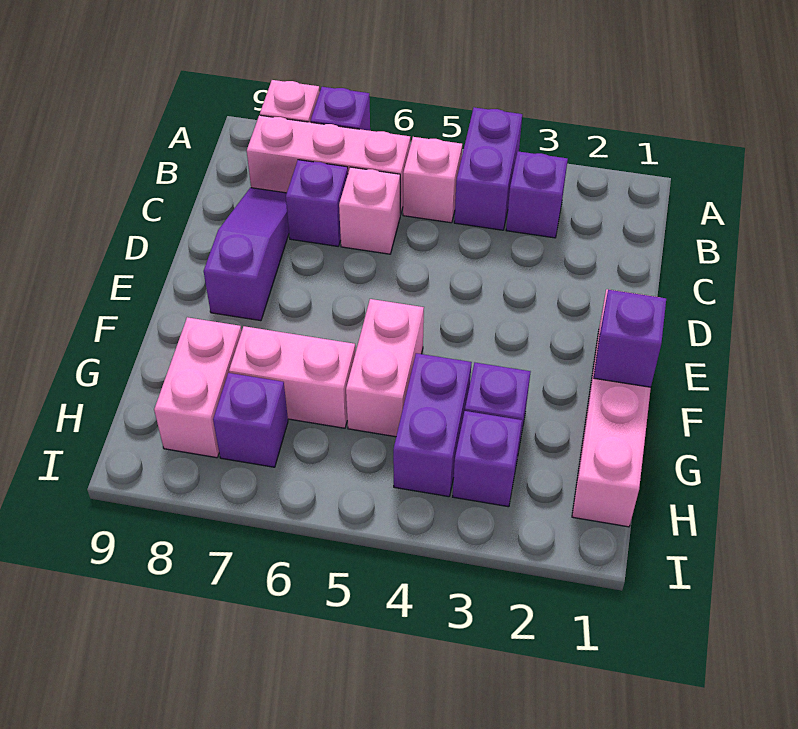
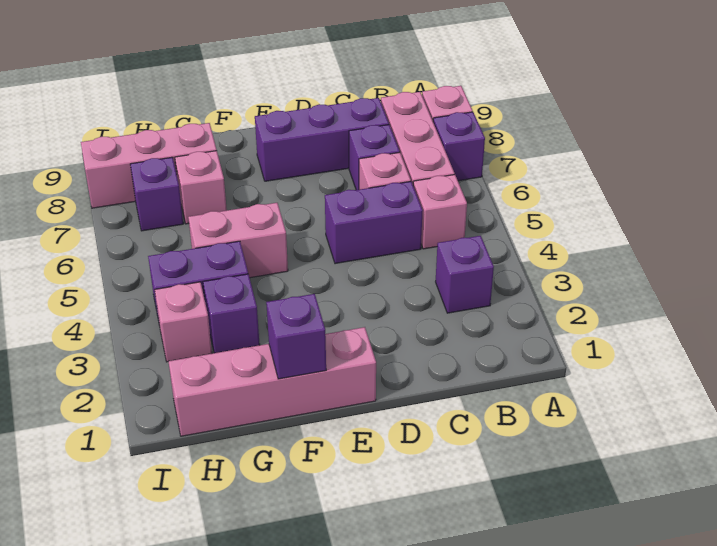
purple 1x2 brick [454,107,522,230] -> purple 1x2 brick moved to [325,182,423,264]
purple 1x3 slope [204,188,289,321] -> purple 1x3 brick [255,98,389,181]
pink 1x2 brick [229,326,355,428] -> pink 1x1 brick [175,151,227,224]
pink 1x2 brick [154,317,242,458] -> pink 1x3 brick [81,123,217,208]
purple 1x1 brick [453,411,522,507] -> pink 1x1 brick [155,282,212,362]

